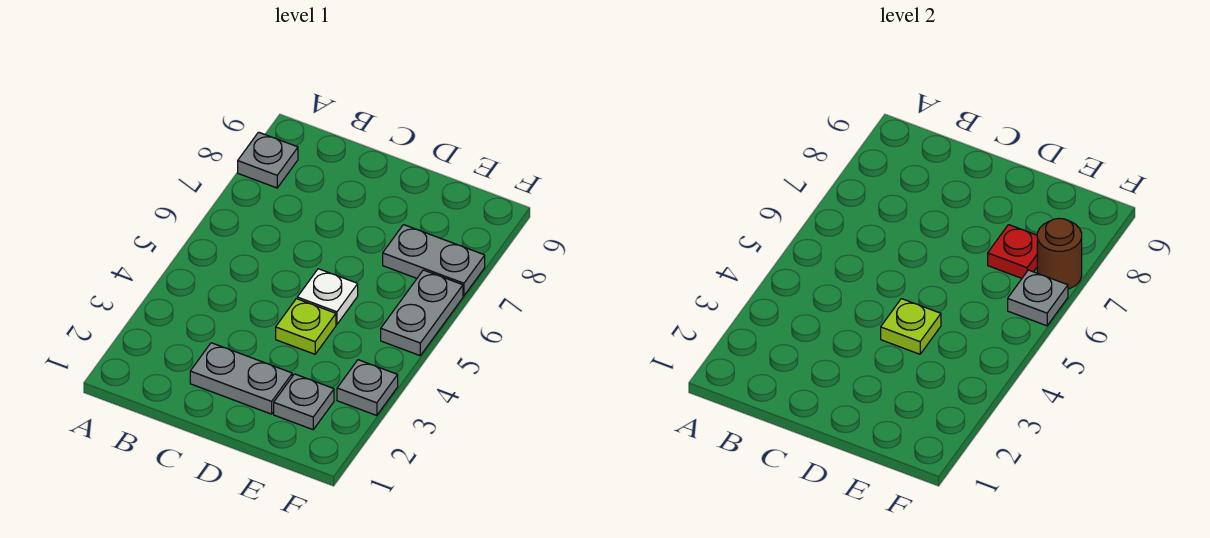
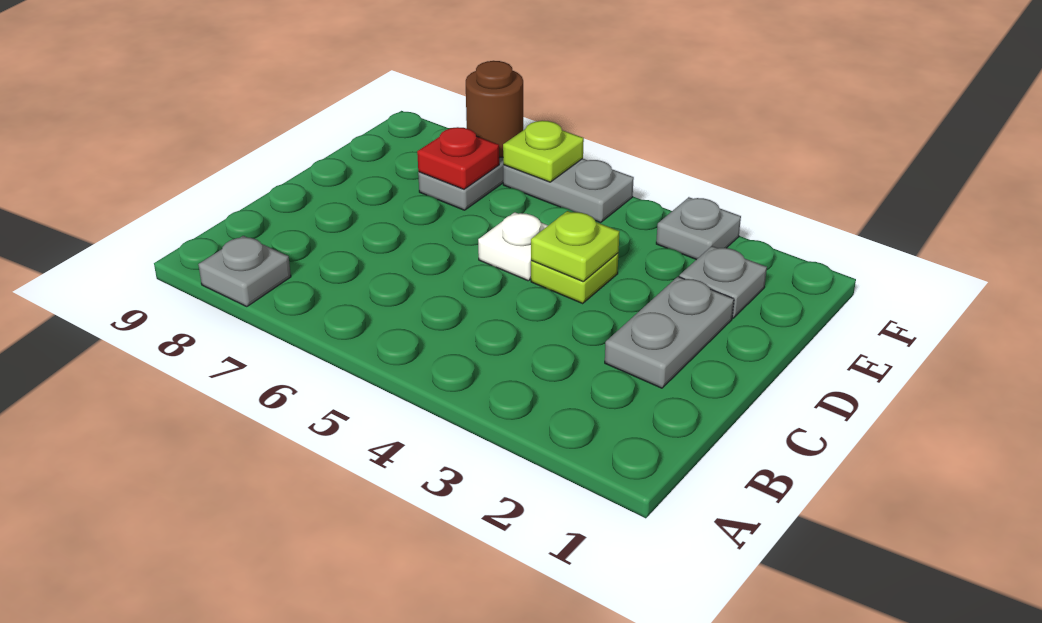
grey 1x1 plate [1008,270,1068,326] -> lime 1x1 plate [503,121,584,182]

